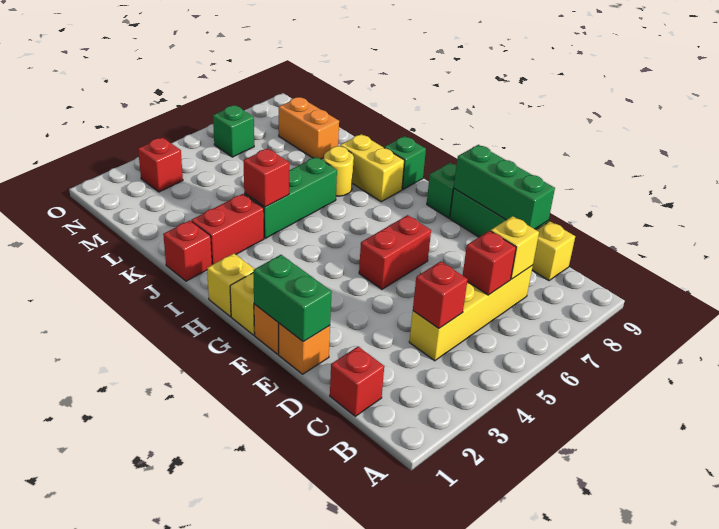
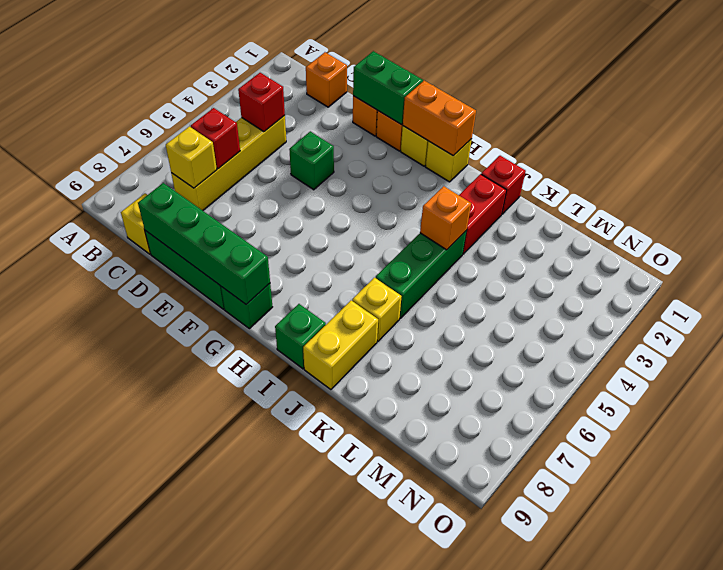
red 1x1 brick [330,347,384,416] -> orange 1x1 brick [306,52,347,107]
green 1x3 brick [454,145,555,229] -> green 1x4 brick [138,183,270,304]
red 1x2 brick [359,215,431,289] -> none
yellow 1x2 brick [340,134,404,202] -> yellow 1x2 brick turned to [303,300,378,390]
red 1x1 brick [243,149,289,207] -> orange 1x1 brick [420,186,471,250]
yellow 1x1 round brick [324,146,354,196] -> yellow 1x1 brick [352,278,402,341]
orange 1x2 brick [279,97,339,159] -> orange 1x2 brick moved to [403,81,476,156]
red 1x1 brick [138,137,183,192] -> none
green 1x1 brick [213,105,254,157] -> green 1x1 brick moved to [289,131,334,190]

